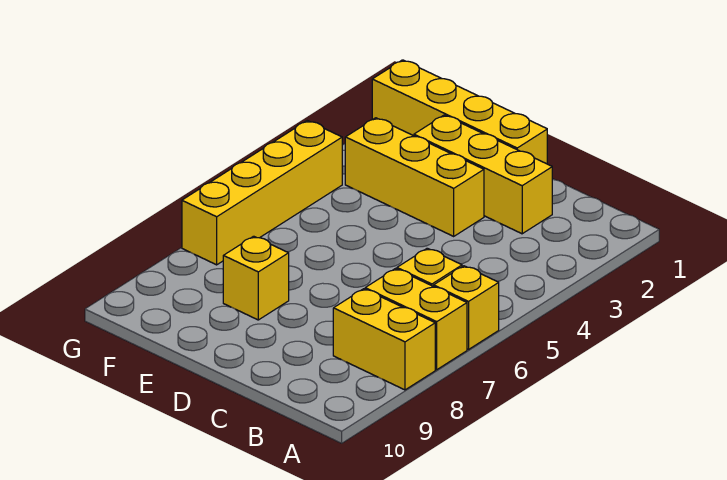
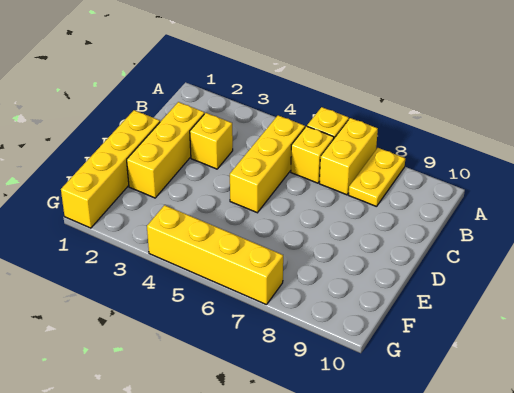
yellow 1x2 brick [333,289,435,390] -> yellow 1x2 plate [349,148,405,207]
yellow 1x3 brick [345,118,484,236] -> yellow 1x3 brick moved to [230,115,305,213]
yellow 1x1 brick [223,236,289,320] -> yellow 1x1 brick moved to [190,113,233,169]

